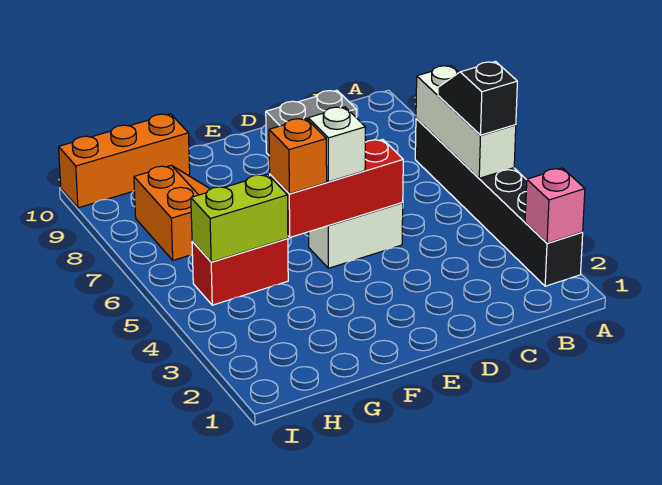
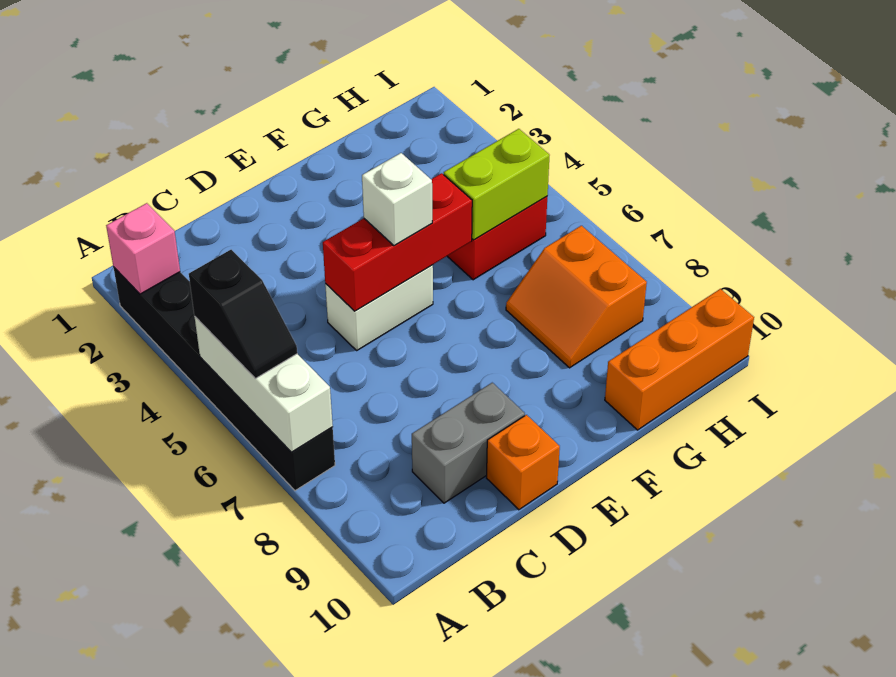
orange 1x1 brick [269,118,327,194] -> orange 1x1 brick moved to [487,415,560,510]

